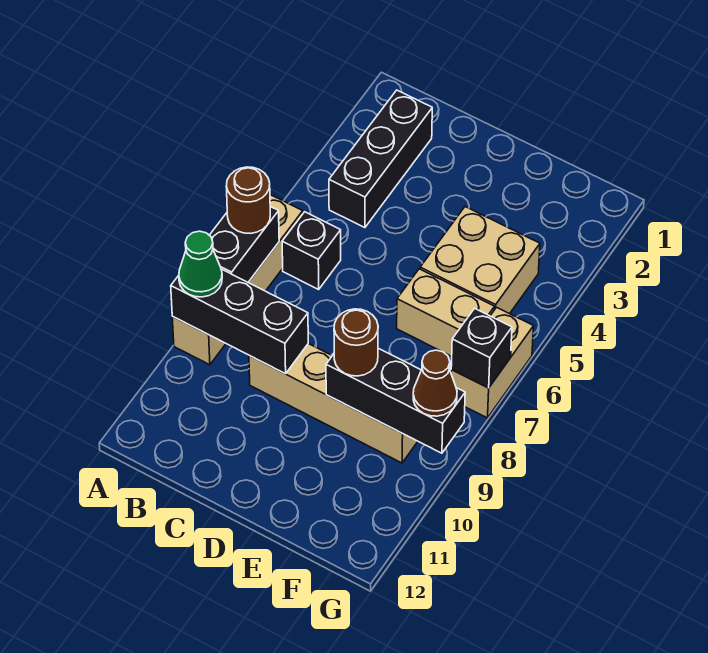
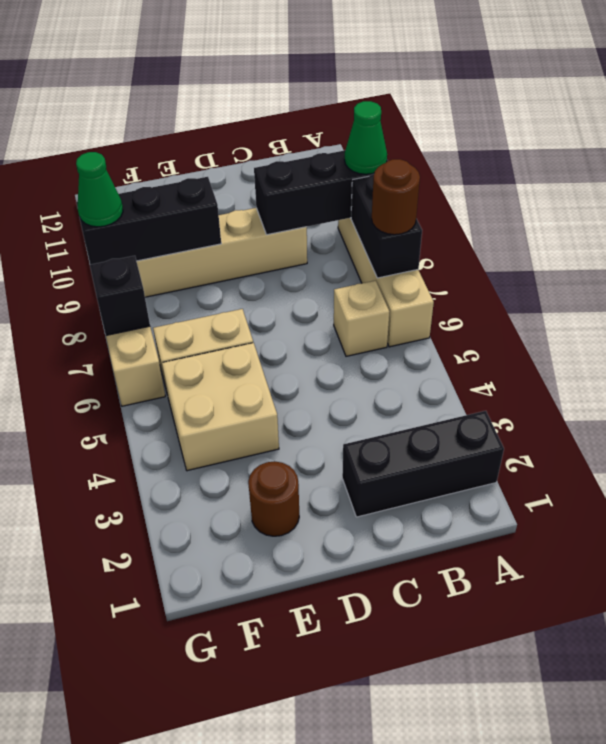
black 1x3 brick [329,90,432,228] -> black 1x3 brick turned to [342,411,504,517]
black 1x1 brick [282,212,341,289] -> tan 1x1 brick [334,281,389,356]
brown 1x1 round brick [334,309,378,376] -> brown 1x1 round brick moved to [248,461,299,536]
brown 1x1 cone [413,350,457,416] -> green 1x1 cone [76,152,123,227]

